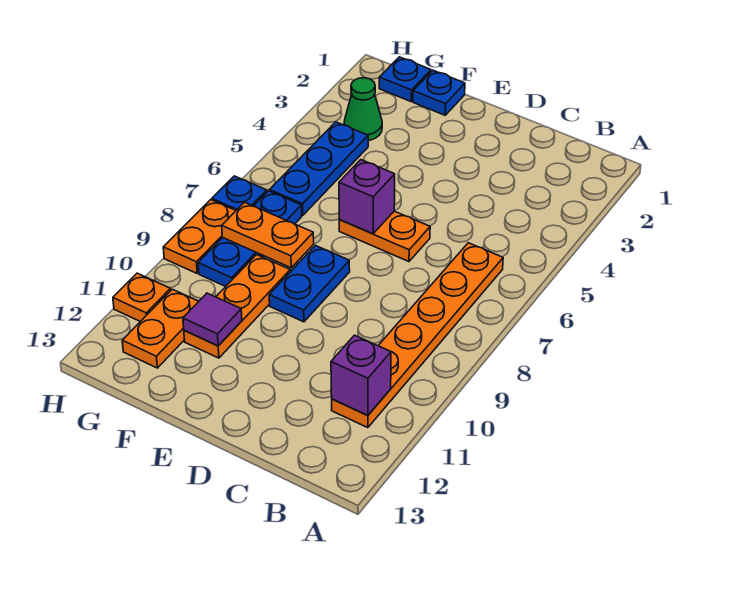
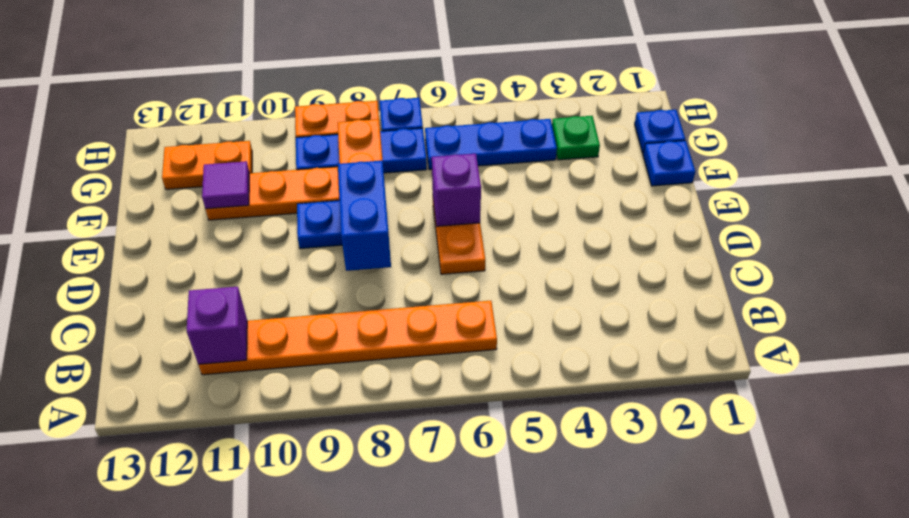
none -> blue 1x2 brick [338,161,391,271]
green 1x1 cone [344,78,382,141] -> green 1x1 plate [552,116,600,160]
orange 1x1 plate [113,273,171,322] -> none

